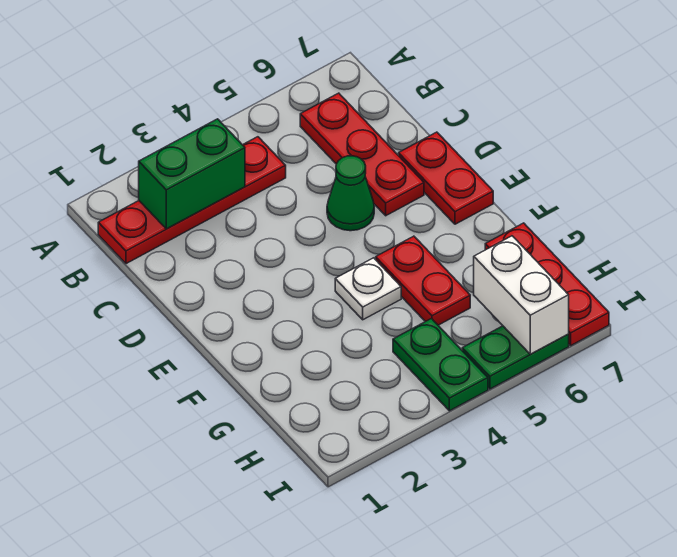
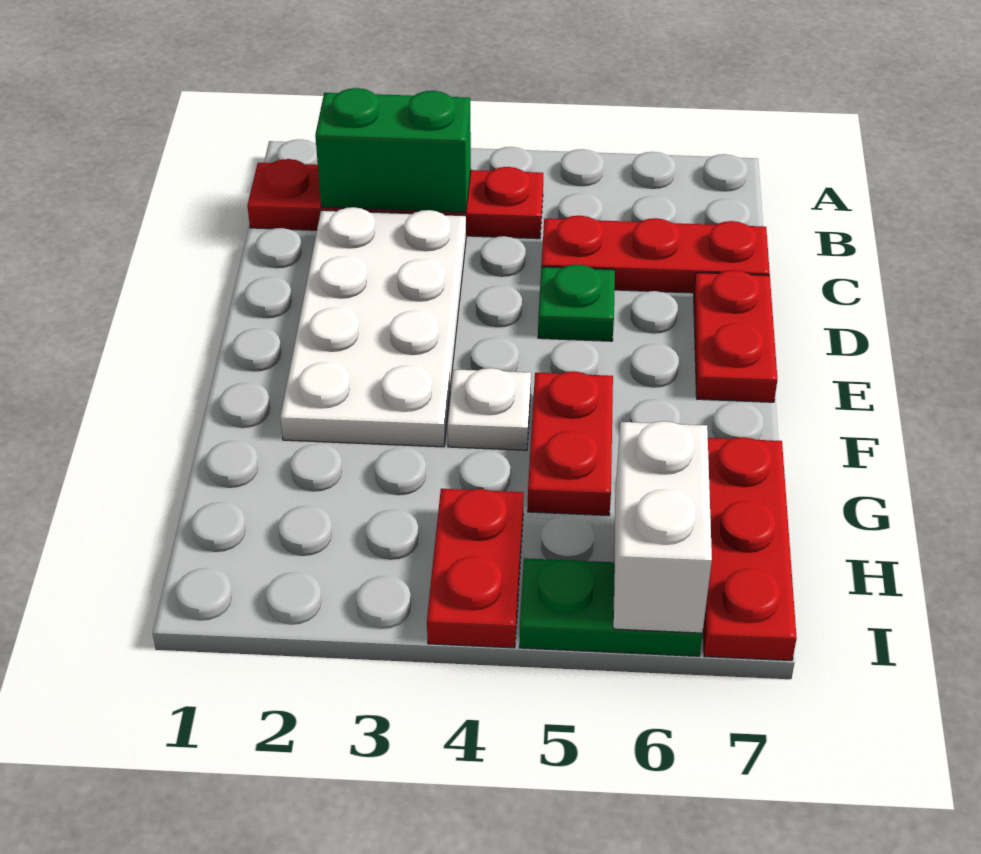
red 1x3 plate [300,93,424,216] -> red 1x3 plate turned to [541,216,770,293]
none -> white 2x4 plate [280,207,466,447]
green 1x1 cone [327,156,374,231] -> green 1x1 plate [538,264,615,341]
green 1x2 plate [393,319,488,411] -> red 1x2 plate [427,489,524,648]

